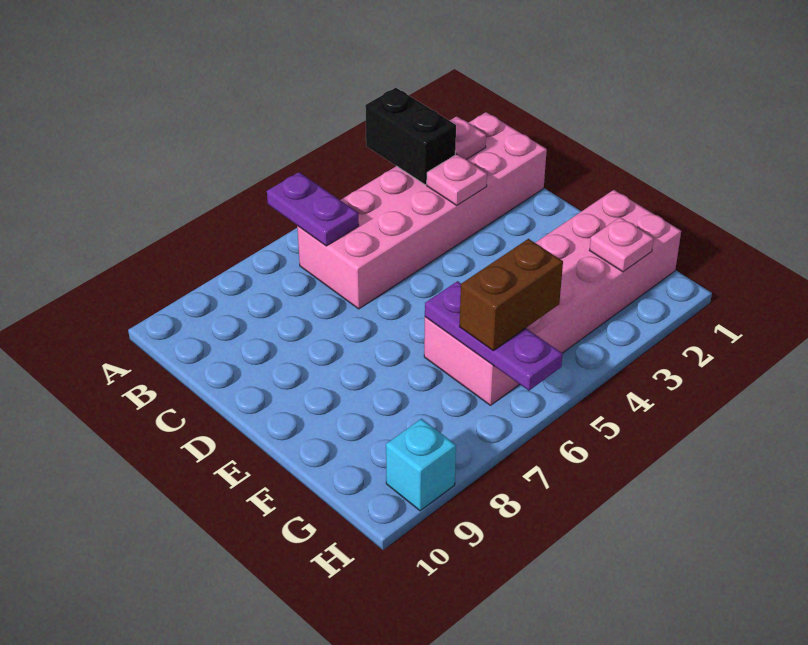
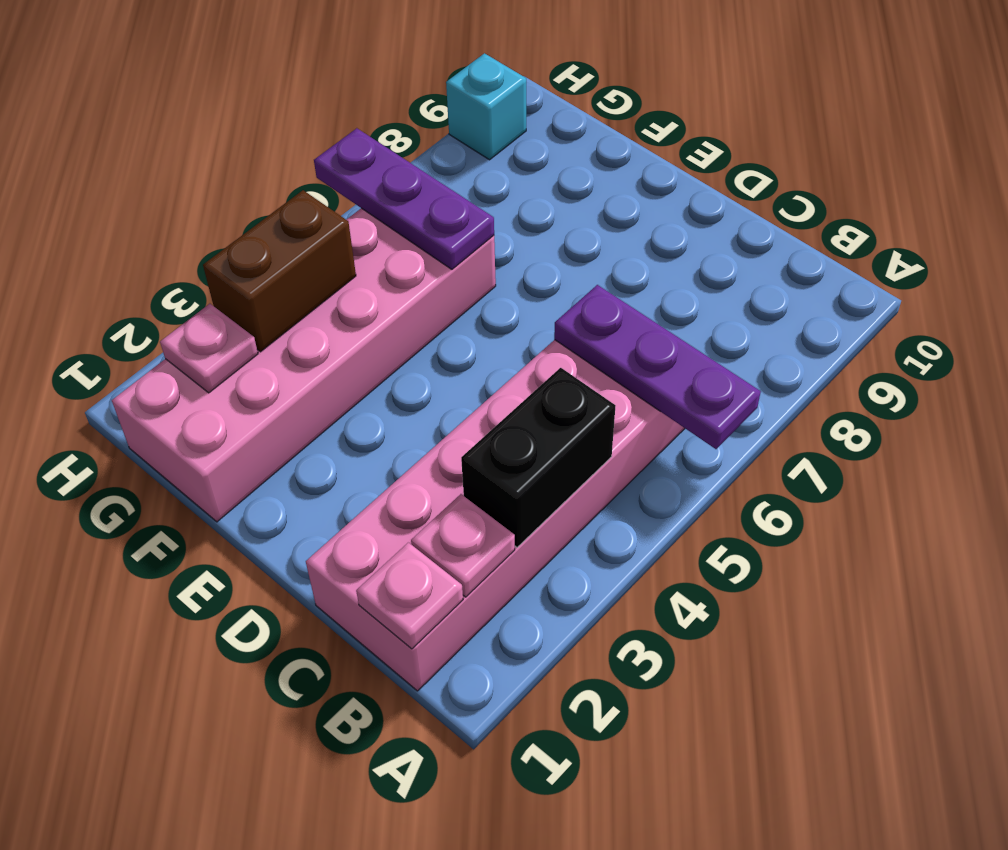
black 1x2 brick [365,88,456,185] -> black 1x2 brick turned to [461,368,615,547]
purple 1x2 plate [267,172,359,246] -> purple 1x3 plate [554,285,761,449]
pink 1x1 plate [427,154,487,205] -> pink 1x1 plate moved to [356,542,463,649]
brown 1x2 brick [459,239,563,351] -> brown 1x2 brick moved to [203,190,356,352]

